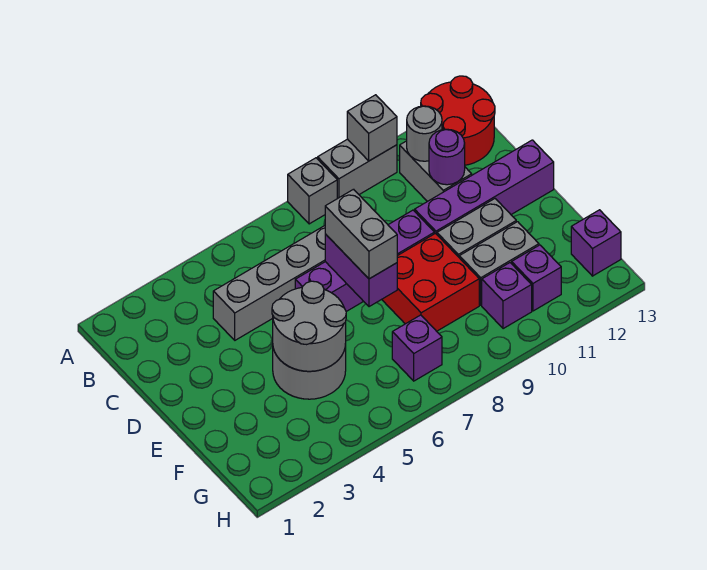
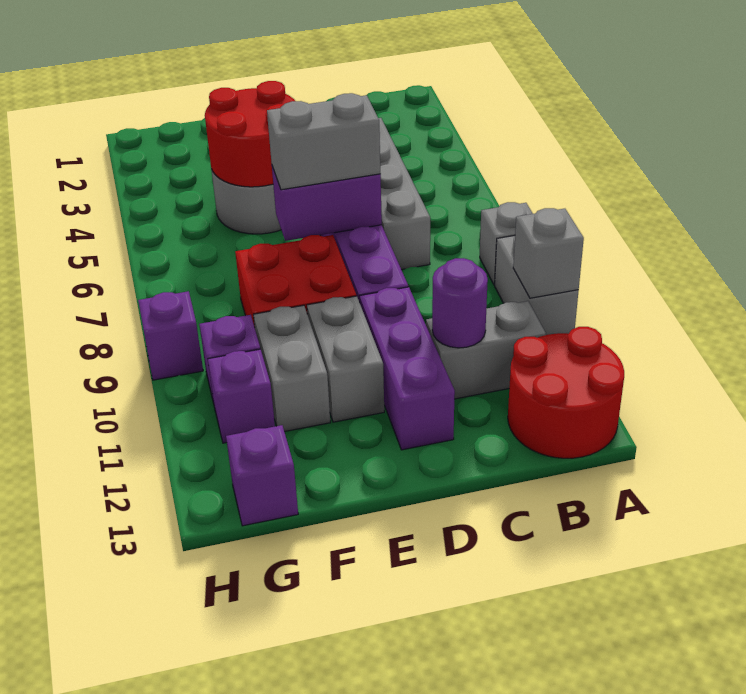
grey 1x1 round brick [407,106,442,161] -> none
purple 1x4 brick [415,140,554,234] -> purple 1x3 brick [360,287,455,450]
grey 2x2 round brick [272,281,346,371] -> red 2x2 round brick [205,81,295,187]
purple 1x1 brick [392,315,442,381] -> purple 1x1 brick moved to [138,291,203,380]

